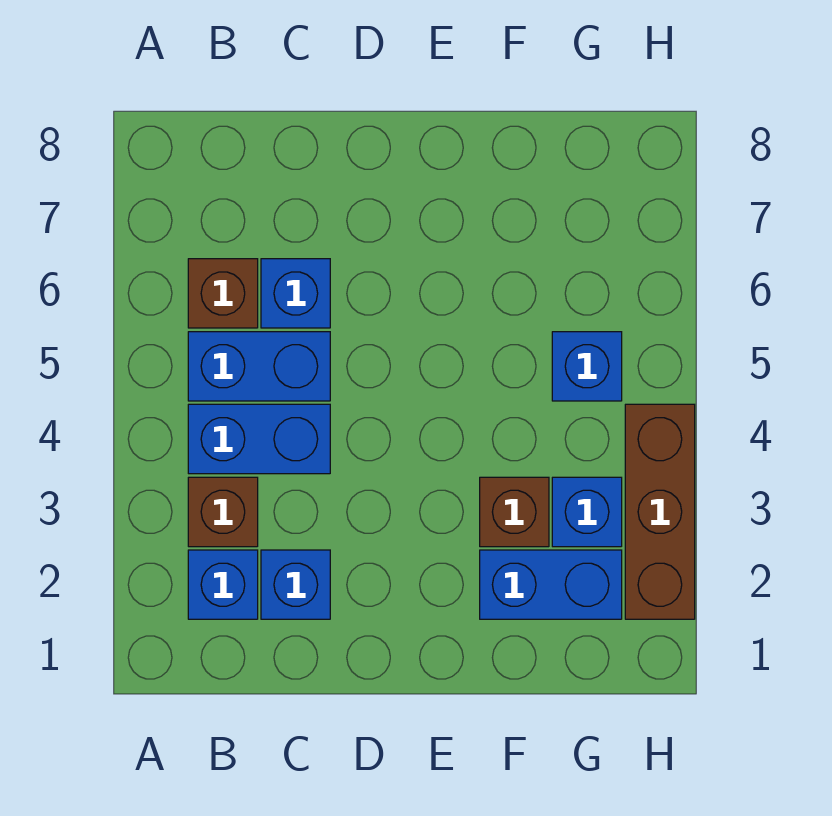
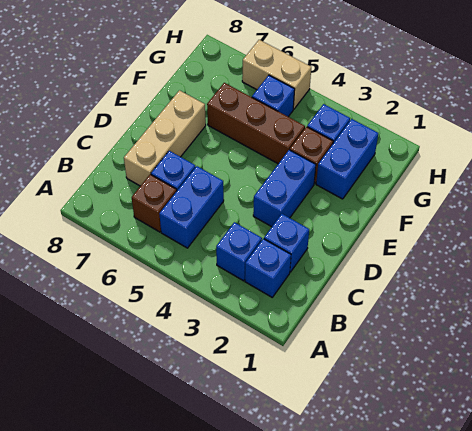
brown 1x1 brick [188,477,258,547] -> blue 1x1 brick [216,222,262,281]
blue 1x2 brick [188,404,330,474] -> blue 1x2 brick moved to [253,150,316,227]
none -> tan 1x3 brick [124,90,206,186]
brown 1x3 brick [625,404,695,619] -> brown 1x3 brick moved to [207,83,305,164]
none -> tan 1x2 brick [242,40,311,109]

